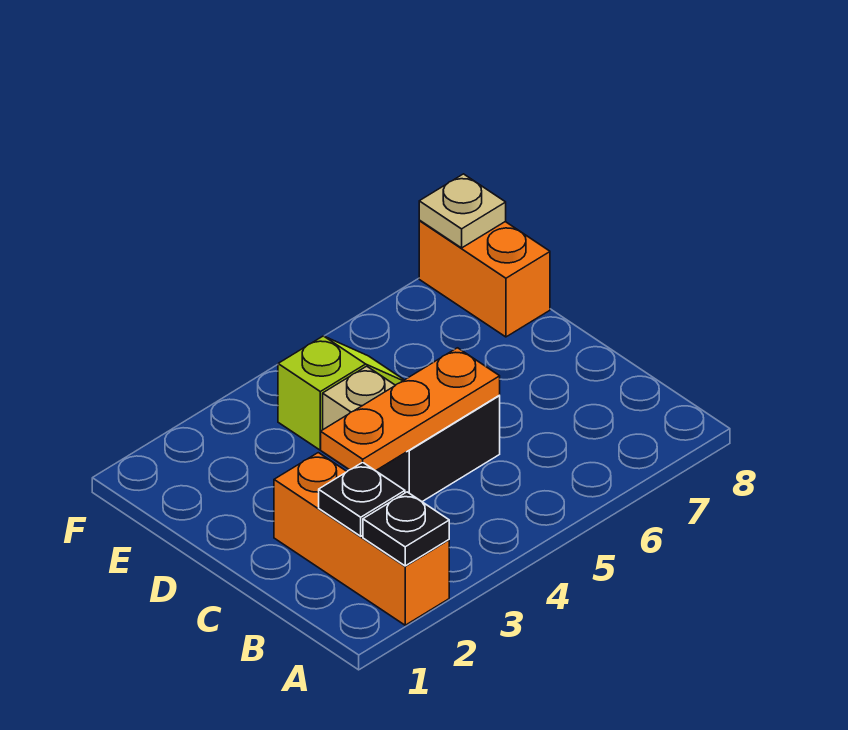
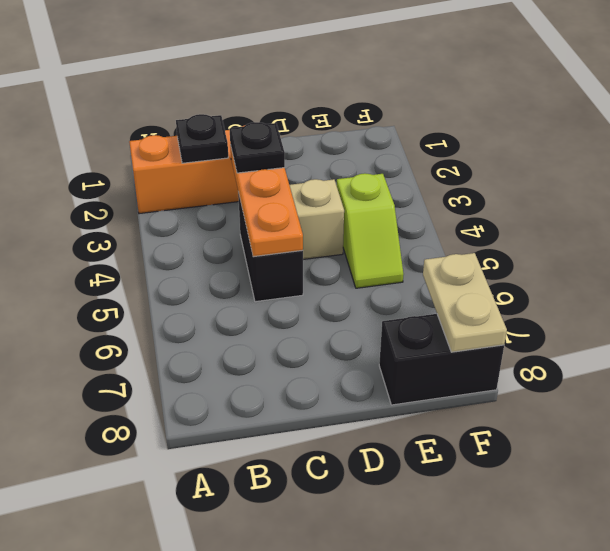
black 1x1 plate [363,492,449,566] -> black 1x1 plate moved to [230,122,285,173]
orange 1x2 brick [419,221,550,337] -> black 1x2 brick [379,314,504,405]
tan 1x1 plate [419,174,506,248] -> tan 1x2 plate [423,253,507,352]

